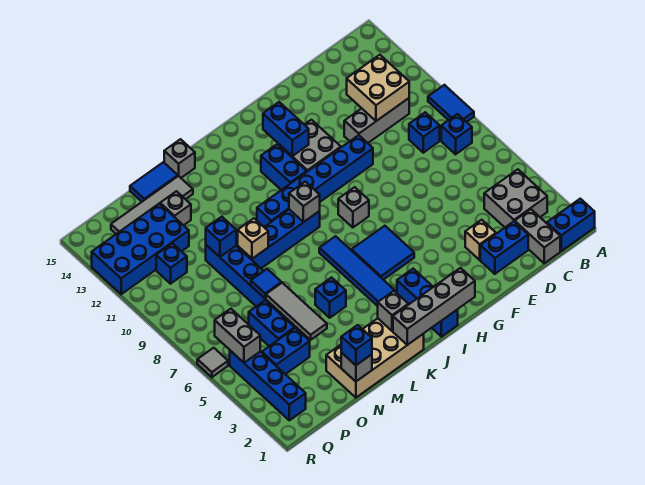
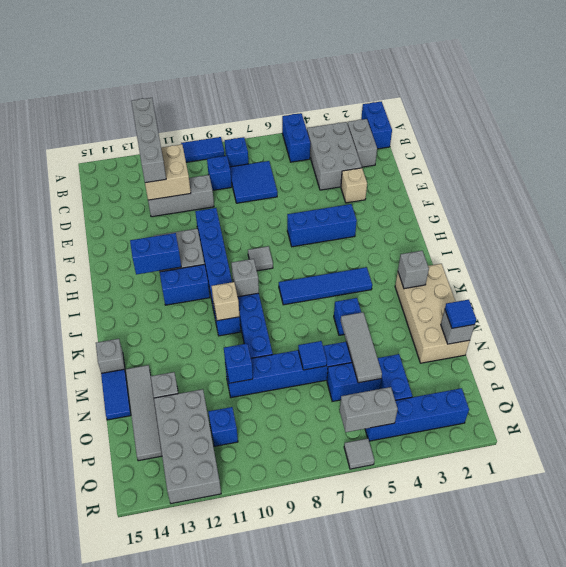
grey 2x2 brick [484,169,547,227] -> grey 2x3 brick [307,122,362,190]
grey 1x2 brick [515,209,560,263] -> grey 1x2 brick turned to [348,119,377,167]
grey 1x3 brick [344,98,409,143] -> grey 1x3 brick turned to [148,175,214,217]
blue 1x2 brick [480,222,528,274] -> blue 1x2 brick moved to [282,113,310,162]
grey 1x4 brick [393,268,475,345] -> grey 1x4 brick moved to [131,98,166,183]
blue 2x2 tile [352,226,414,280] -> blue 2x2 tile moved to [230,161,277,203]
grey 1x1 brick [338,187,369,228] -> grey 1x1 tile [248,246,273,271]
blue 1x3 brick [397,269,458,337] -> blue 1x3 brick moved to [287,204,357,247]
tan 1x1 brick [238,218,268,259] -> tan 1x1 brick moved to [212,282,240,321]
blue 1x1 brick [341,325,372,365] -> blue 1x1 tile [445,300,476,328]
grey 1x3 tile [266,283,327,340] -> grey 1x3 tile turned to [340,312,382,383]
blue 2x4 brick [92,203,189,294] -> grey 2x4 brick [154,389,221,504]

